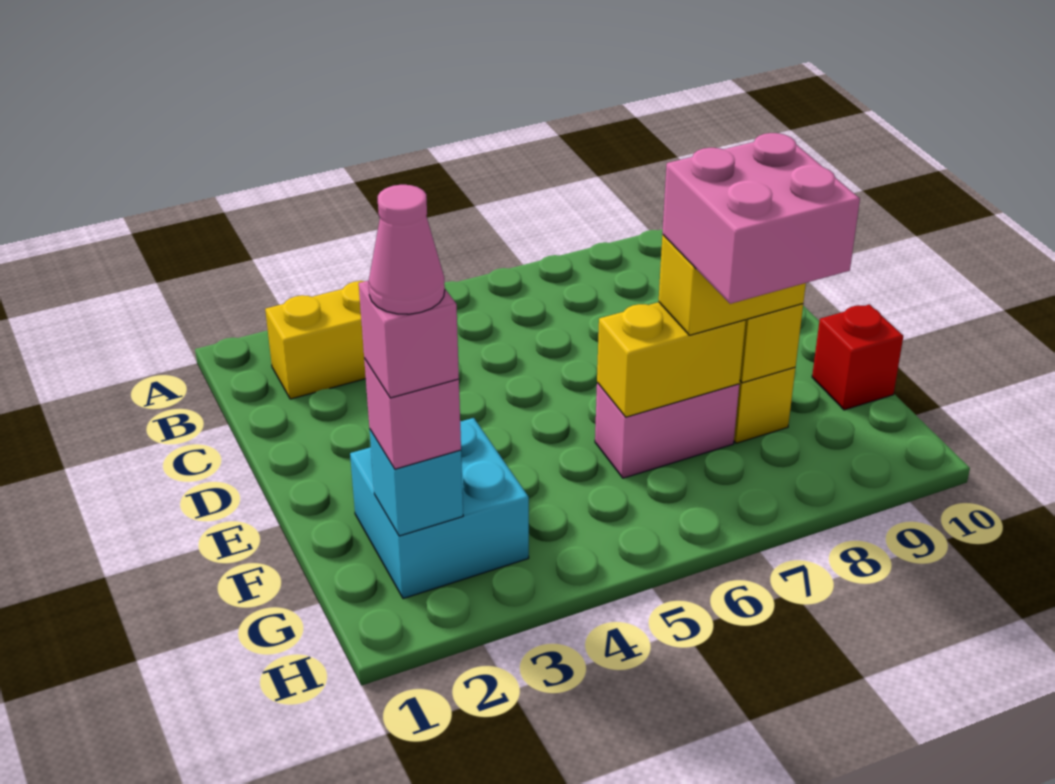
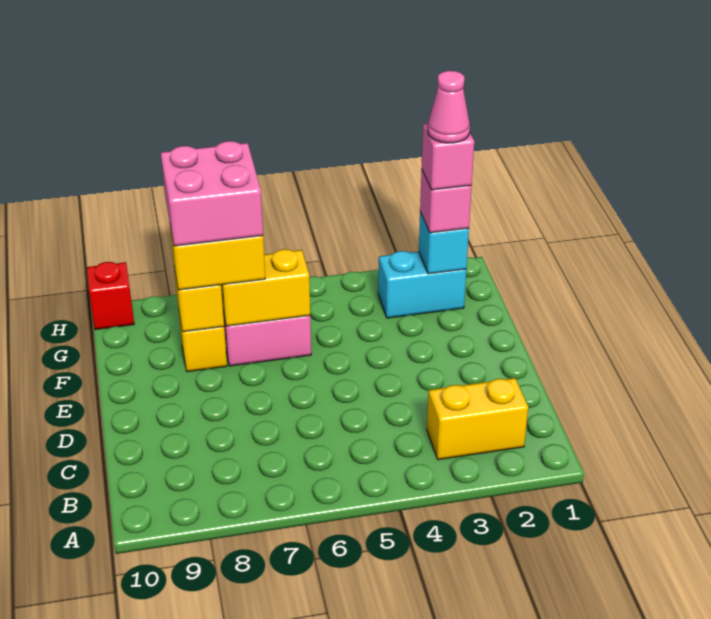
cyan 2x2 brick [350,418,529,599] -> cyan 1x2 brick [378,251,466,318]
red 1x1 brick [812,305,903,410] -> red 1x1 brick moved to [87,262,134,330]

